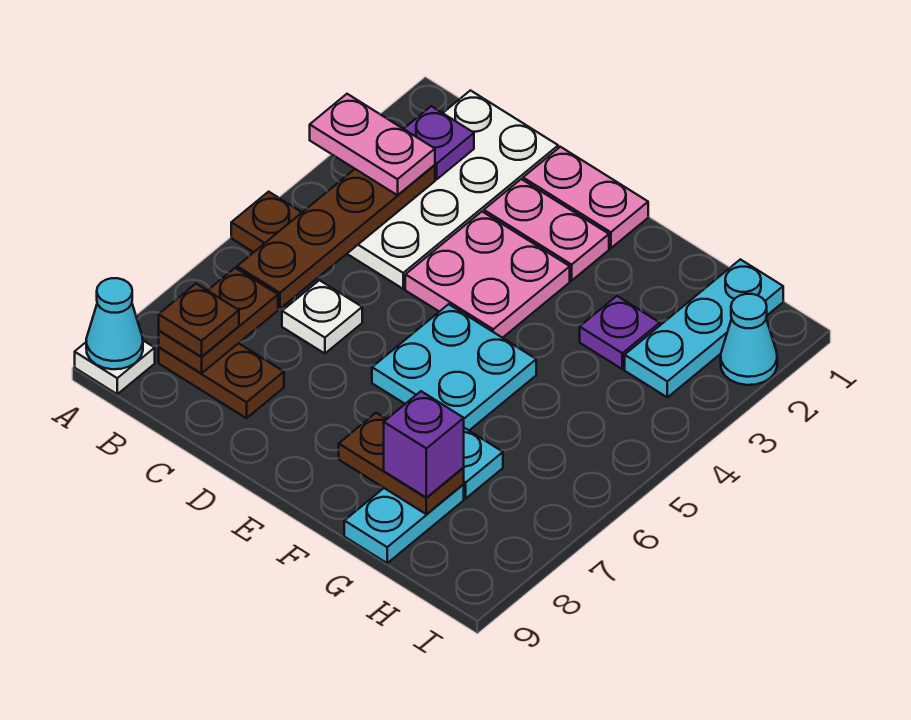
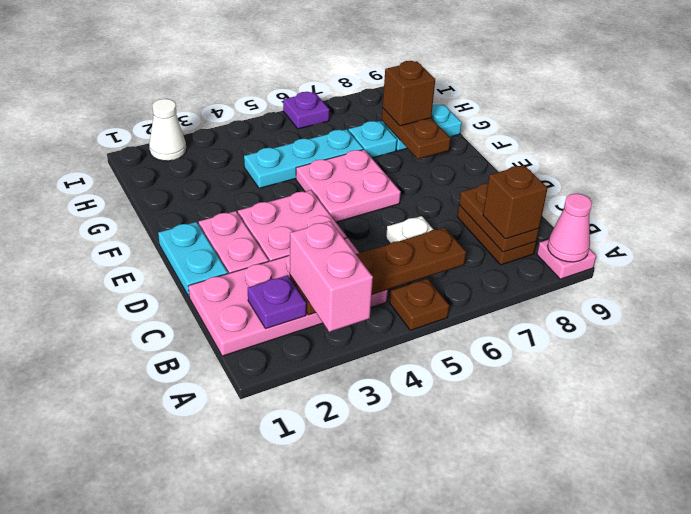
pink 1x2 plate [310,94,435,195] -> pink 1x2 brick [290,221,373,332]
white 1x1 plate [75,341,155,394] -> pink 1x1 plate [537,239,596,279]
cyan 1x1 cone [86,278,143,369] -> pink 1x1 cone [548,193,592,262]
white 2x4 plate [347,90,558,289] -> pink 2x4 plate [188,238,388,356]
brown 1x2 plate [159,268,278,373] -> brown 1x2 plate turned to [459,184,539,252]
brown 1x1 plate [159,284,239,357] -> brown 1x1 brick [483,165,548,239]
pink 1x2 plate [523,147,648,248] -> cyan 1x2 plate [158,222,228,296]
cyan 2x2 plate [372,304,536,430] -> pink 2x2 plate [296,149,401,222]
purple 1x1 plate [580,296,660,369] -> purple 1x1 plate moved to [283,92,330,129]
purple 1x1 brick [384,391,464,498] -> brown 1x1 brick [383,61,435,126]
cyan 1x3 plate [625,259,783,397] -> cyan 1x3 plate moved to [244,129,363,188]
cyan 1x1 cone [721,294,777,385] -> white 1x1 cone [149,99,186,161]

